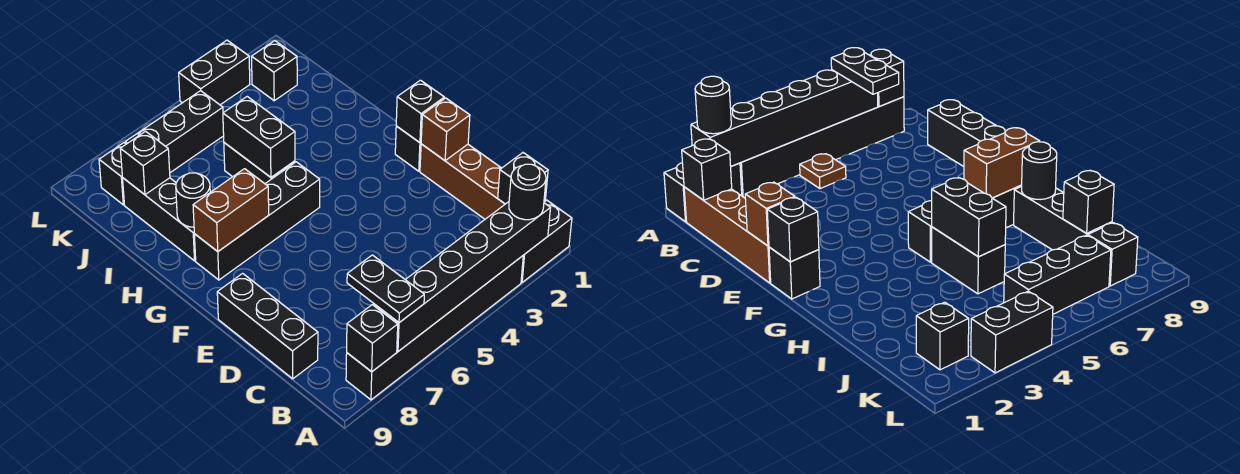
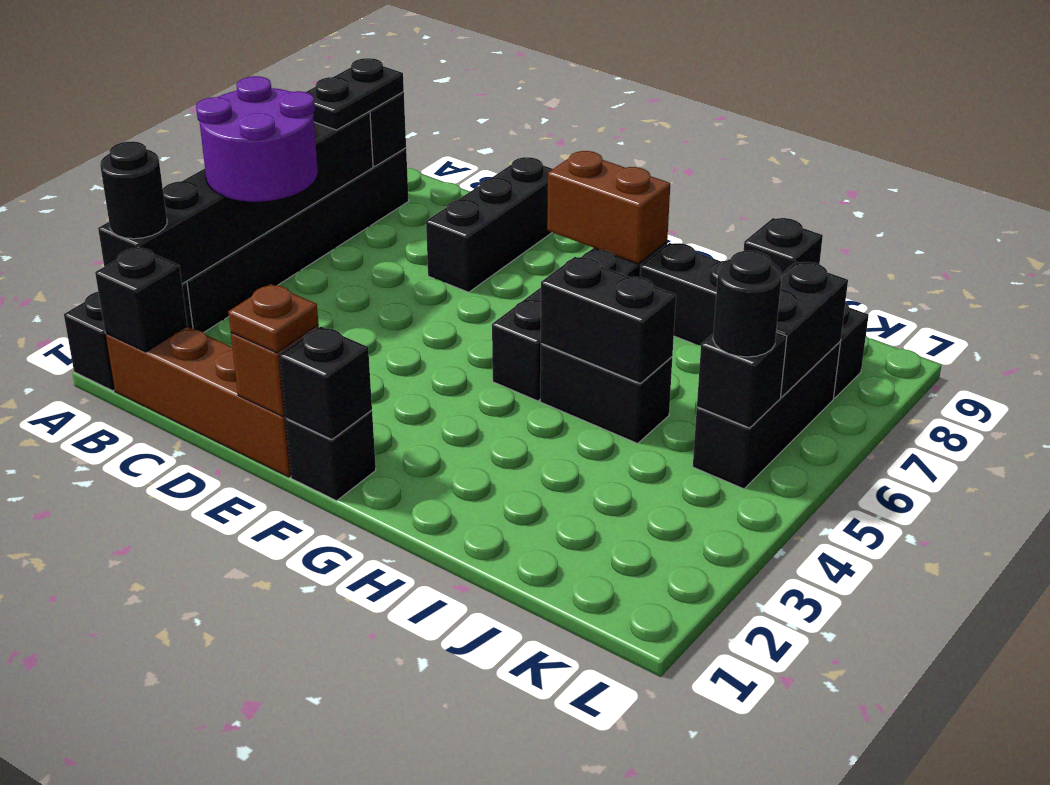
none -> purple 2x2 round brick [196,76,318,202]
black 1x2 plate [347,255,424,323] -> black 1x2 plate turned to [307,58,404,130]
brown 1x1 plate [800,154,846,189] -> brown 1x1 plate moved to [228,284,319,353]
black 1x3 brick [217,273,318,379] -> black 1x3 brick turned to [426,157,552,292]
brown 1x2 brick [193,169,269,251] -> brown 1x2 brick turned to [547,151,670,264]
black 1x1 round brick [176,173,210,227] -> black 1x1 round brick moved to [713,251,782,357]
black 1x1 brick [252,40,297,101] -> black 1x1 brick moved to [697,332,787,428]
black 1x2 brick [179,40,250,105] -> black 1x2 brick moved to [776,261,848,397]

